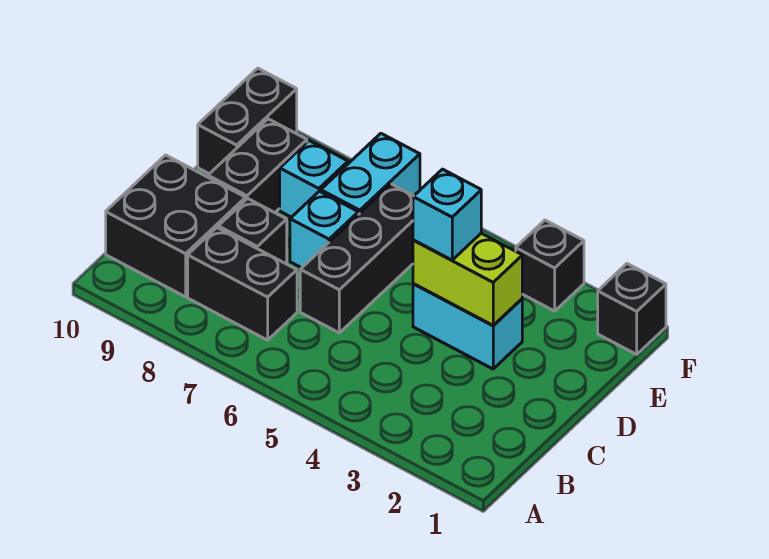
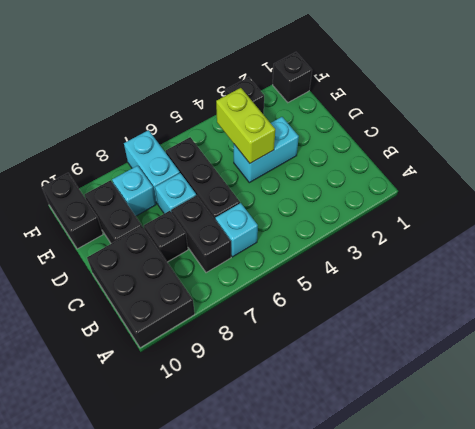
black 1x2 brick [188,228,297,340] -> black 1x2 brick turned to [171,195,231,273]
black 2x2 brick [106,155,246,297] -> black 2x3 brick [87,226,195,348]
lime 1x2 brick [413,233,522,325] -> lime 1x2 brick turned to [216,88,275,163]
cyan 1x1 brick [413,169,481,260] -> cyan 1x1 brick moved to [215,203,258,257]

